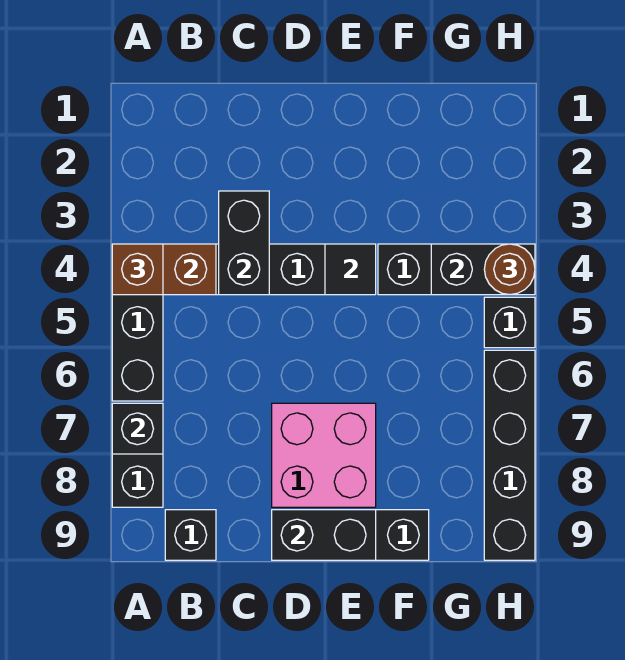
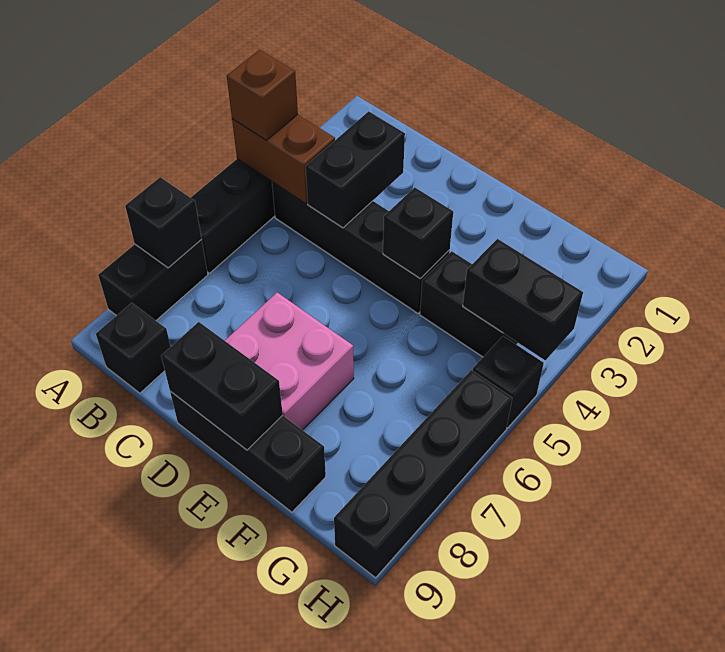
black 1x1 tile [325,244,376,295] -> black 1x1 brick [383,187,453,279]
brown 1x1 round brick [484,244,535,295] -> none

